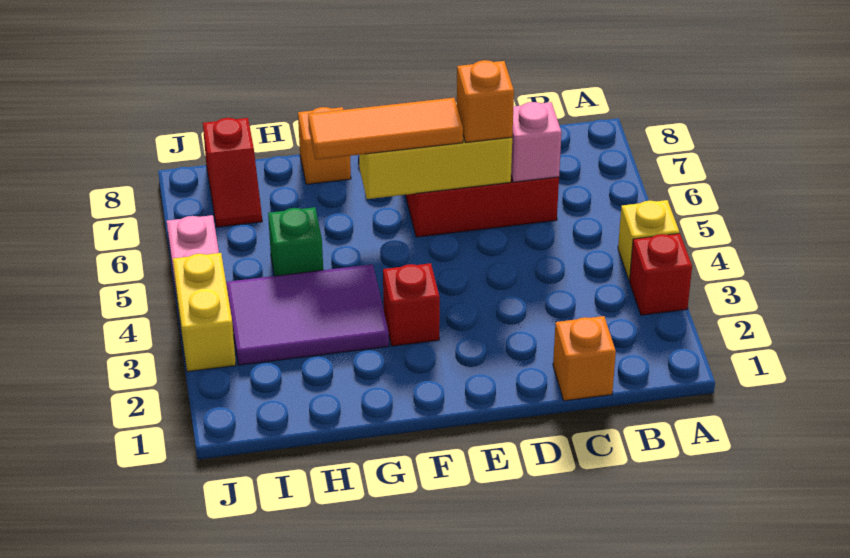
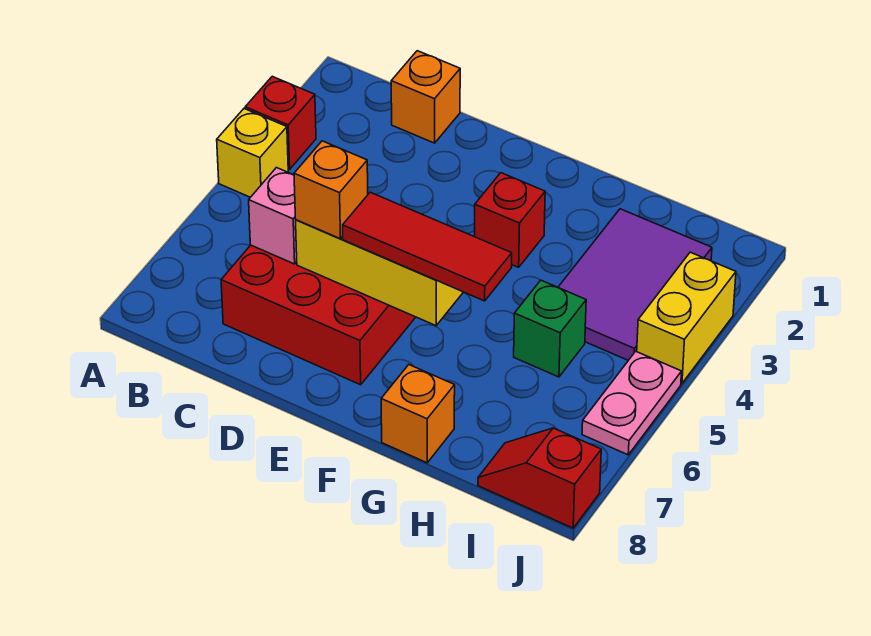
orange 1x3 tile [308,98,463,160] -> red 1x3 tile [343,192,512,301]
purple 2x3 tile [226,264,389,365] -> purple 2x3 tile turned to [558,209,712,360]
red 1x2 slope [203,118,262,227] -> red 1x2 slope turned to [478,428,601,528]

